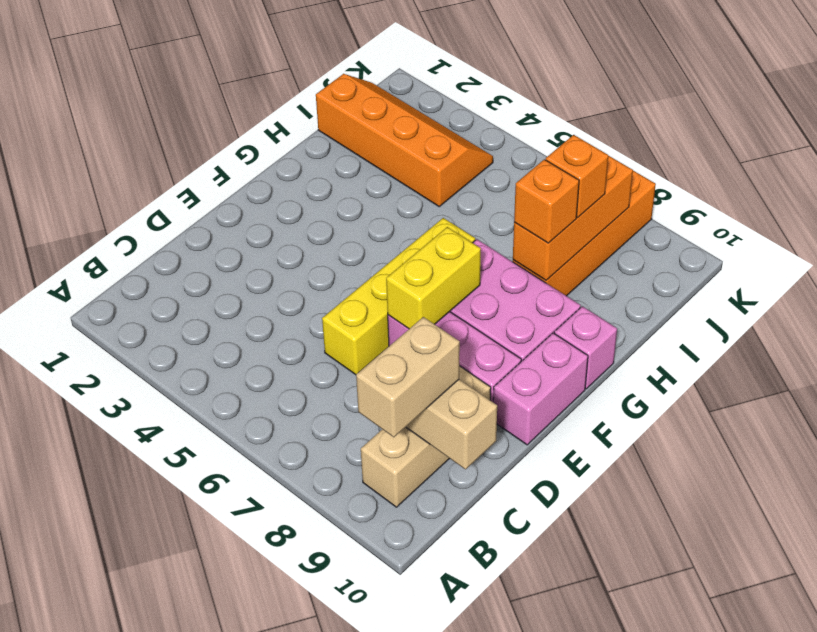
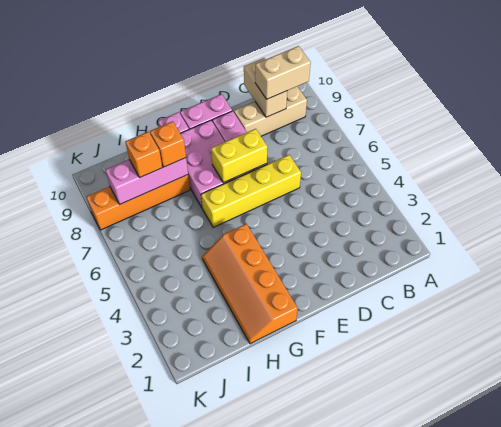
orange 1x3 brick [513,156,633,280] -> pink 1x3 brick [105,158,188,204]
orange 2x4 slope [316,74,493,206] -> orange 2x4 slope moved to [202,224,298,344]

